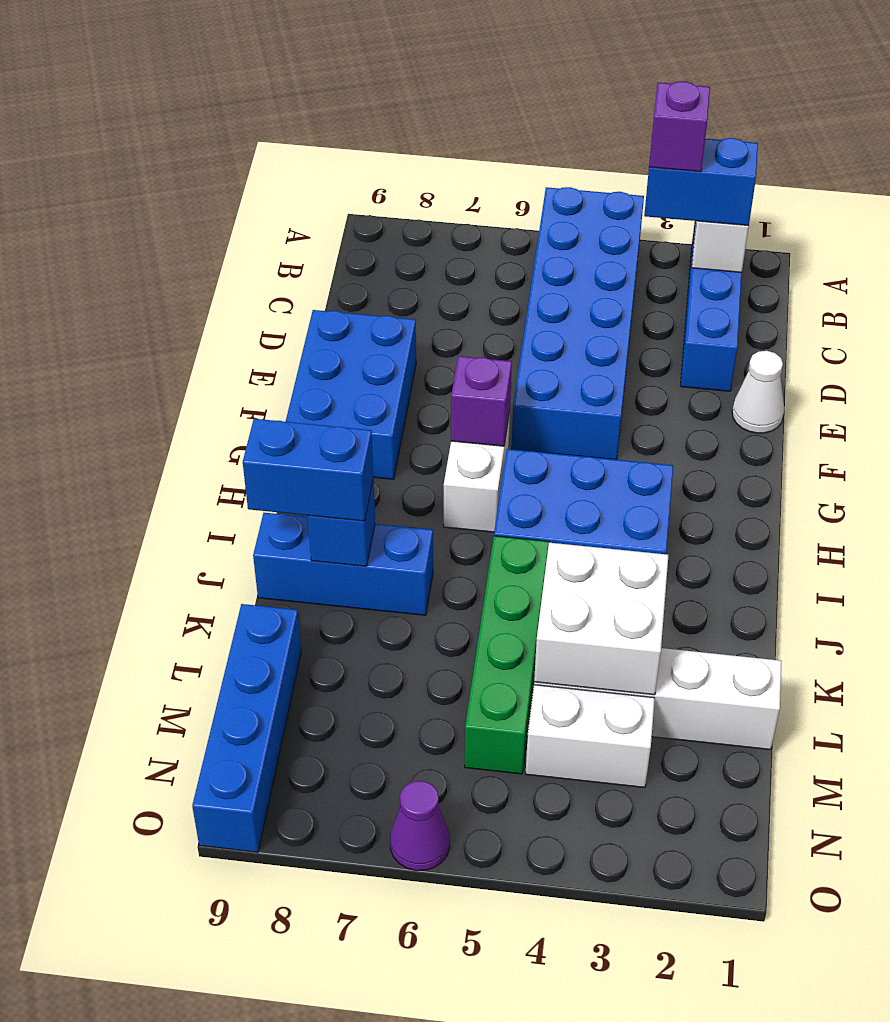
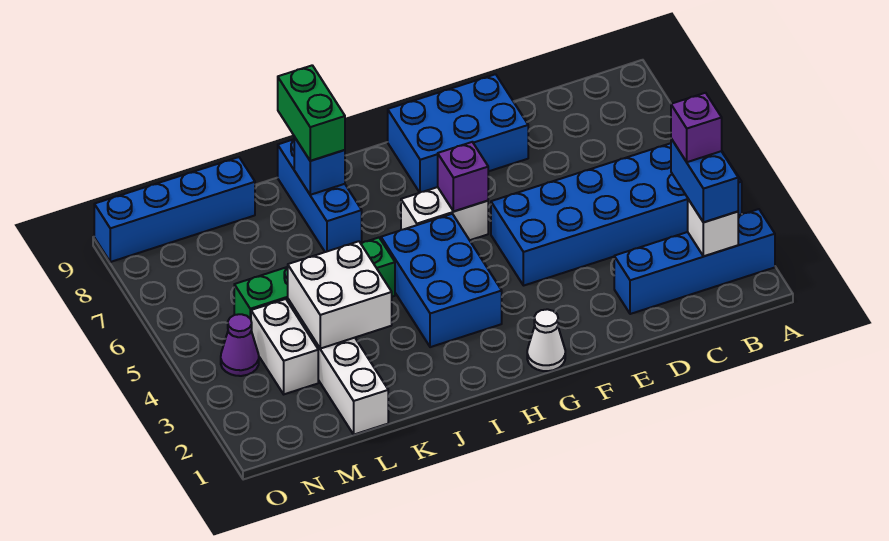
white 1x1 cone [732,351,784,433] -> white 1x1 cone moved to [527,309,565,371]
blue 1x2 brick [243,419,373,521] -> green 1x2 brick [278,65,345,161]
purple 1x1 cone [390,781,450,871] -> purple 1x1 cone moved to [221,314,259,376]

